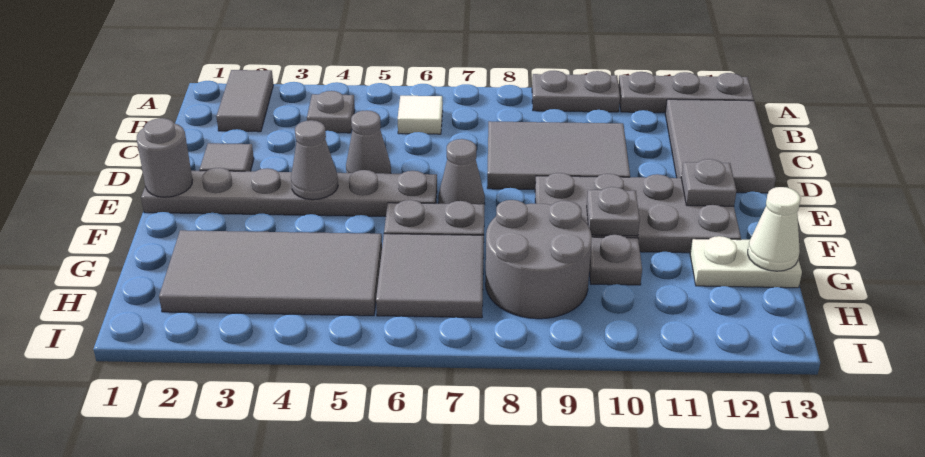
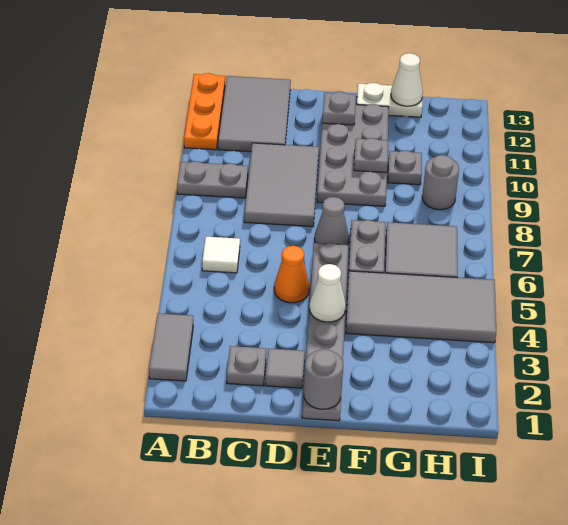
grey 1x2 tile [216,70,273,132] -> grey 1x2 tile turned to [149,313,193,381]
grey 1x2 plate [532,71,620,112] -> grey 1x2 plate turned to [177,161,248,198]
grey 1x3 plate [618,72,754,113] -> orange 1x3 plate [184,73,225,150]
grey 1x1 plate [307,91,355,133] -> grey 1x1 plate moved to [227,346,266,386]
grey 2x3 tile [665,99,776,193] -> grey 2x3 tile turned to [218,76,291,152]
grey 1x1 cone [346,110,391,174] -> orange 1x1 cone [274,246,309,303]
grey 1x1 cone [291,120,338,200] -> white 1x1 cone [310,264,346,322]
grey 2x4 tile [159,230,382,316] -> grey 2x4 tile turned to [346,271,496,343]
grey 2x2 round brick [486,200,592,319] -> grey 1x1 round brick [422,155,459,210]
white 1x2 plate [690,236,802,288] -> white 1x2 plate turned to [357,83,422,117]

